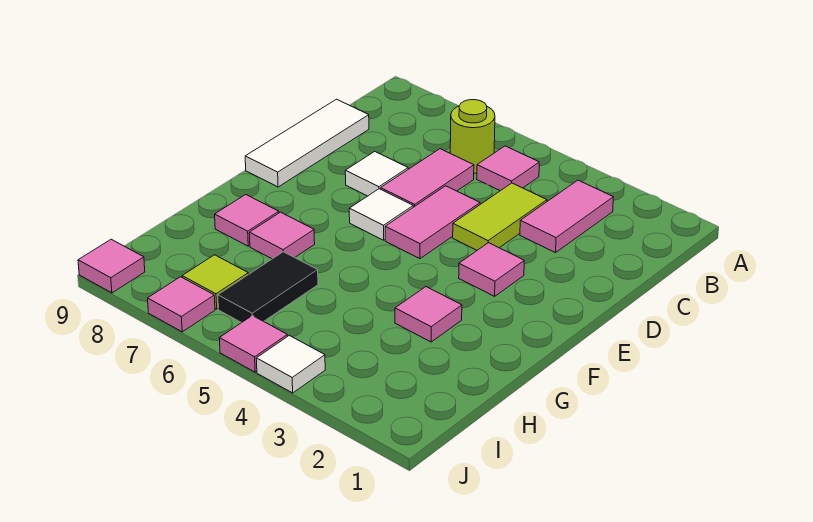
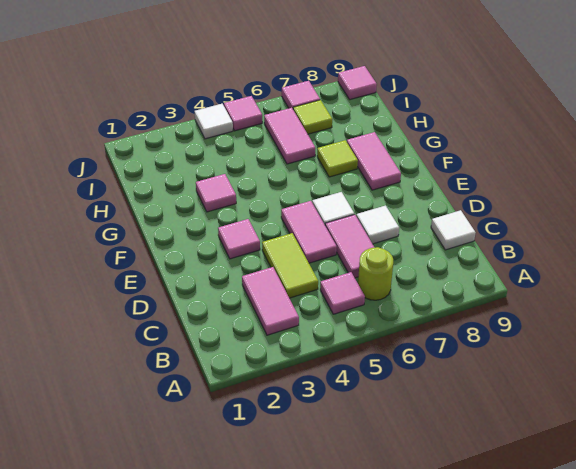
white 1x3 tile [245,99,369,187] -> white 1x1 tile [431,210,476,250]
pink 1x1 tile [249,212,315,259] -> lime 1x1 tile [317,140,358,177]
pink 1x1 tile [215,195,279,246] -> pink 1x2 tile [347,132,401,190]
black 1x2 tile [218,252,318,323] -> pink 1x2 tile [264,108,315,164]

